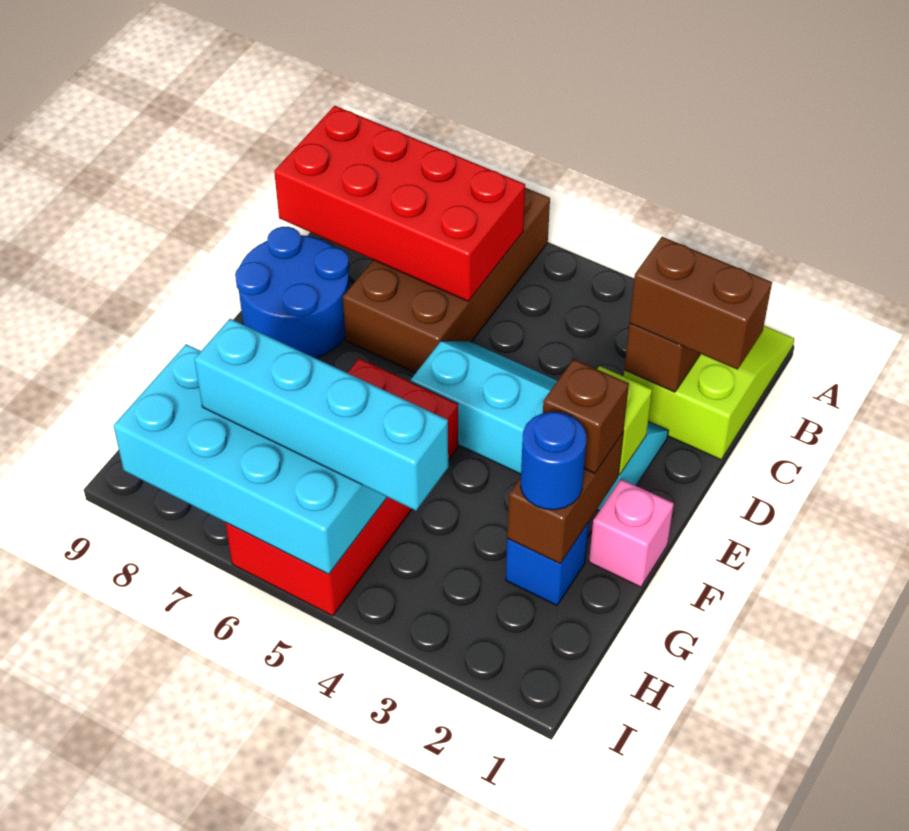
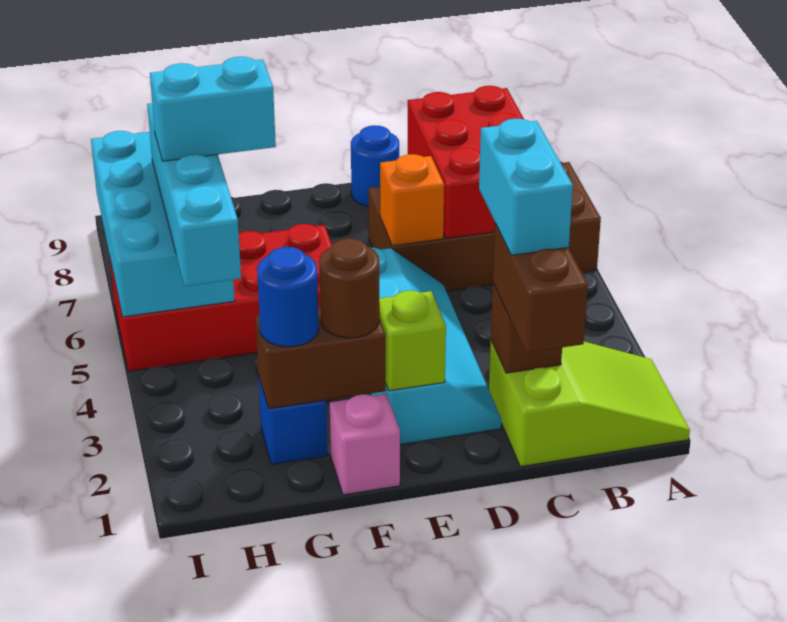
red 2x4 brick [274,106,525,301] -> red 2x3 brick [408,86,524,238]
none -> cyan 1x2 brick [479,119,573,255]
none -> orange 1x1 brick [380,154,444,246]
blue 2x2 round brick [235,227,349,358] -> blue 1x1 round brick [351,125,399,206]
brown 1x1 brick [543,359,629,473] -> brown 1x1 round brick [319,238,380,338]
none -> cyan 1x2 brick [150,57,276,161]

